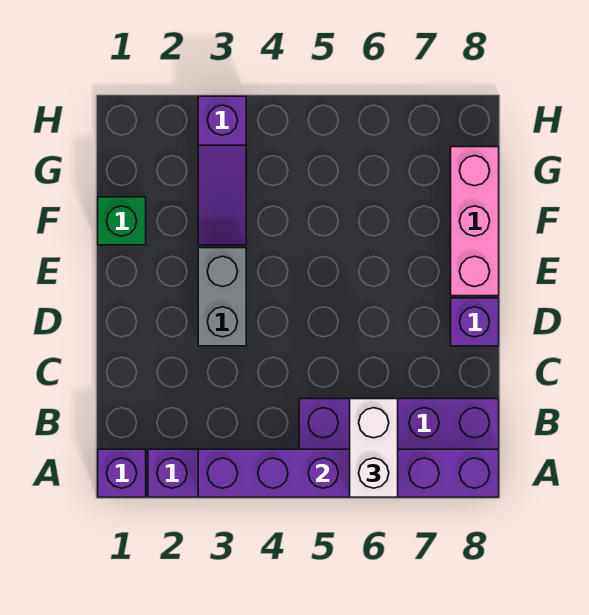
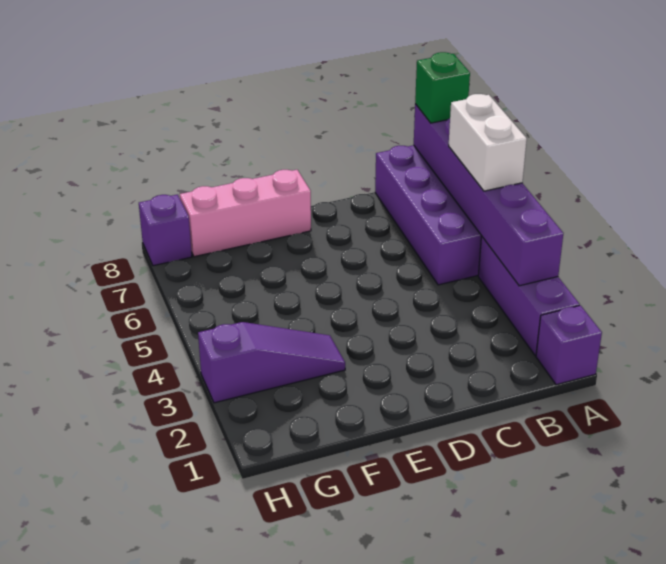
white 1x2 brick [350,399,398,497] -> white 1x2 brick turned to [449,94,527,191]
grey 1x2 brick [198,248,246,346] -> none
purple 1x1 brick [451,298,499,346] -> purple 1x1 brick moved to [139,195,192,266]
green 1x1 brick [98,197,146,245] -> green 1x1 brick moved to [415,52,470,123]

